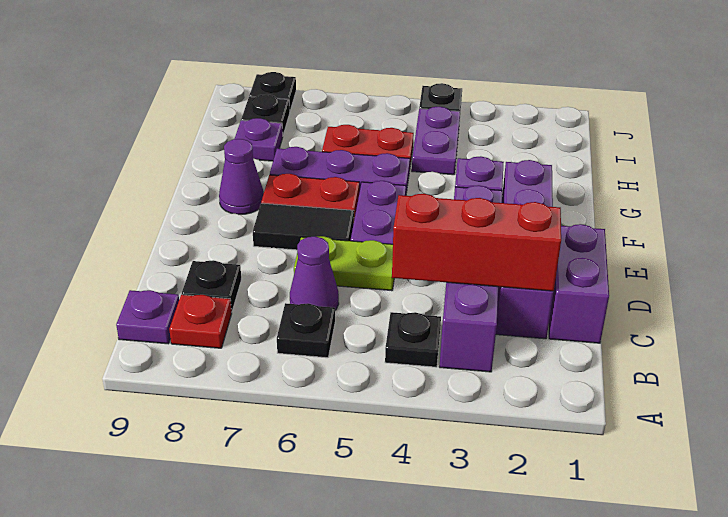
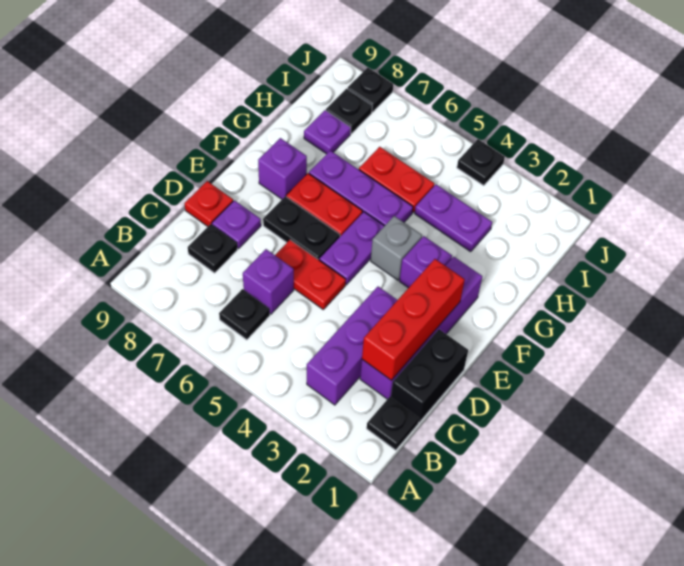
purple 1x4 brick [439,185,502,372] -> purple 1x3 brick [307,287,397,405]
black 1x1 plate [385,312,441,367] -> black 1x1 plate moved to [367,397,419,450]
red 1x1 plate [169,295,232,348] -> red 1x1 plate moved to [184,181,233,227]
purple 1x1 plate [116,290,179,344] -> purple 1x1 plate moved to [212,200,261,249]
purple 1x2 brick [549,224,609,343] -> black 1x2 brick [391,329,468,422]
red 1x3 brick [392,194,561,291] -> red 1x3 brick turned to [362,259,465,380]
purple 1x1 cone [290,236,339,310] -> purple 1x1 brick [243,249,294,314]
lime 1x2 plate [294,236,394,291] -> red 1x2 plate [275,240,346,309]
black 1x2 tile [253,203,354,250] -> black 1x2 plate [263,196,340,260]
none -> grey 1x1 brick [371,216,422,280]
purple 1x1 cone [219,139,264,214] -> purple 1x1 brick [258,138,307,199]
purple 1x2 plate [412,107,460,175] -> purple 1x2 plate turned to [415,184,492,252]

